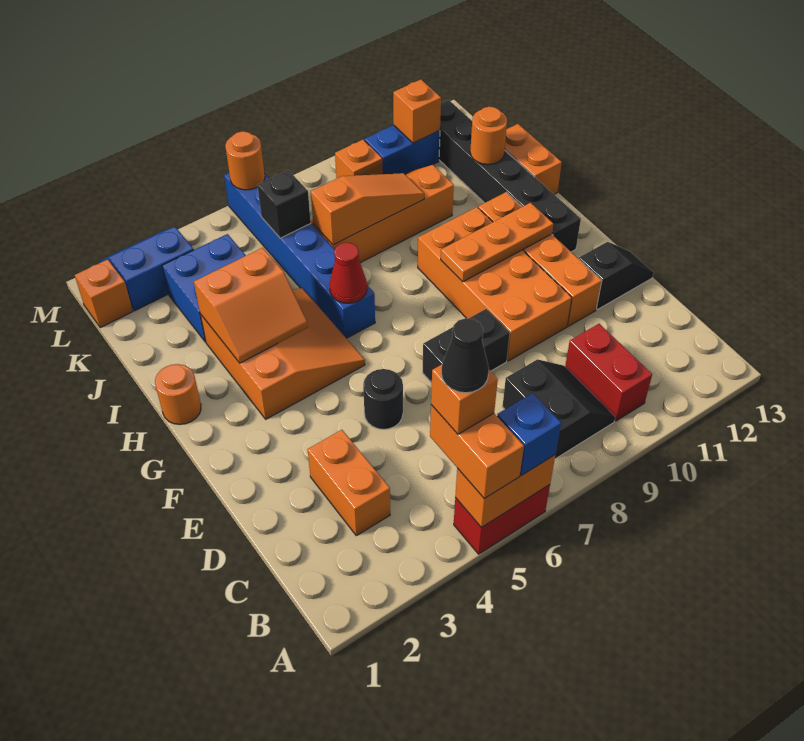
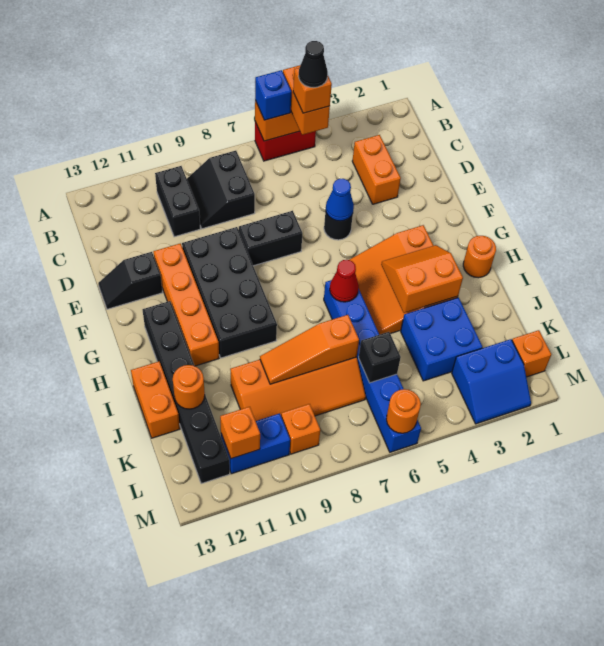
red 1x2 brick [565,324,652,421] -> black 1x2 brick [155,166,200,237]
none -> blue 1x1 cone [326,179,354,221]
orange 2x4 brick [418,207,572,361] -> black 2x4 brick [182,227,277,358]
orange 1x3 plate [441,203,553,282] -> none

